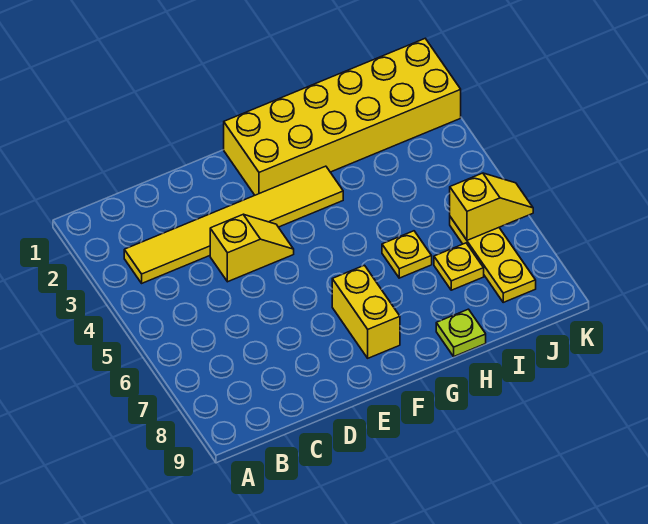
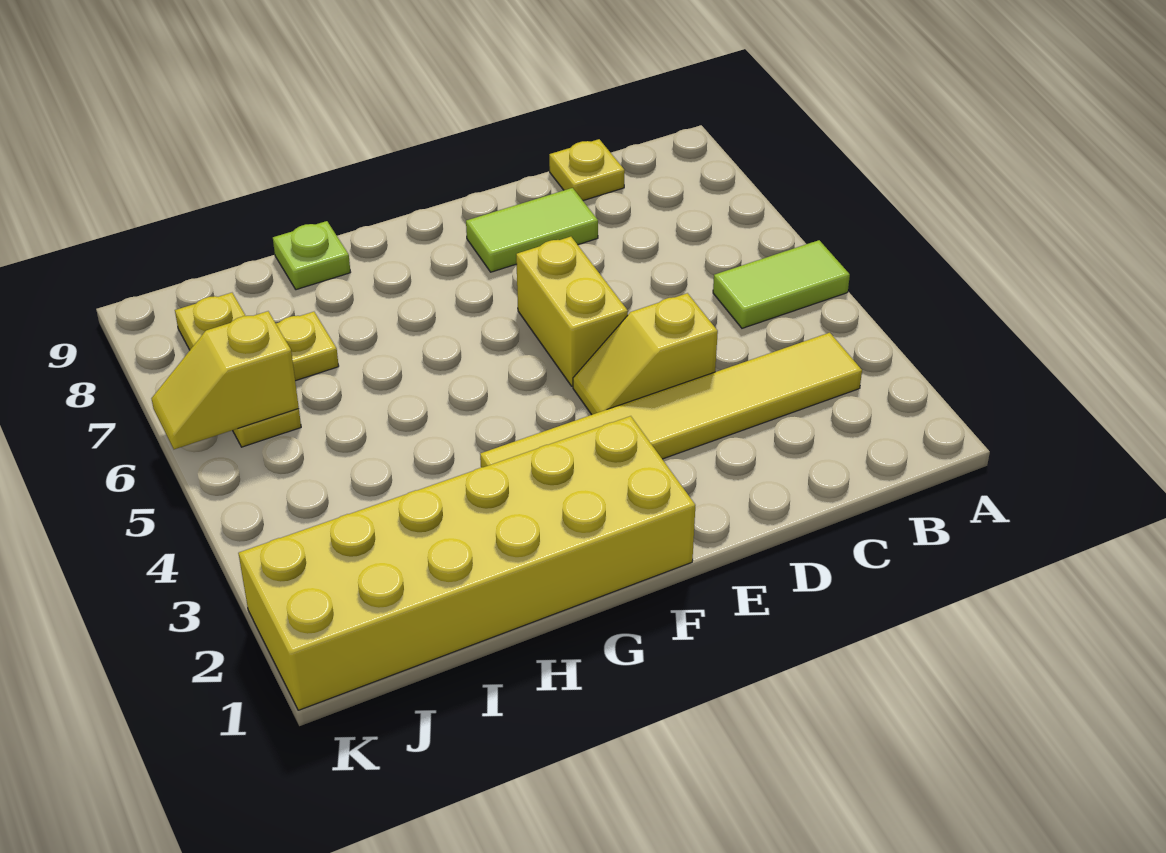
none -> lime 1x2 tile [713,240,850,328]
none -> lime 1x2 tile [466,188,598,272]
yellow 1x2 brick [332,265,400,358] -> yellow 1x2 brick moved to [516,237,628,386]
yellow 1x1 plate [382,231,432,278] -> yellow 1x1 plate moved to [549,139,625,201]

